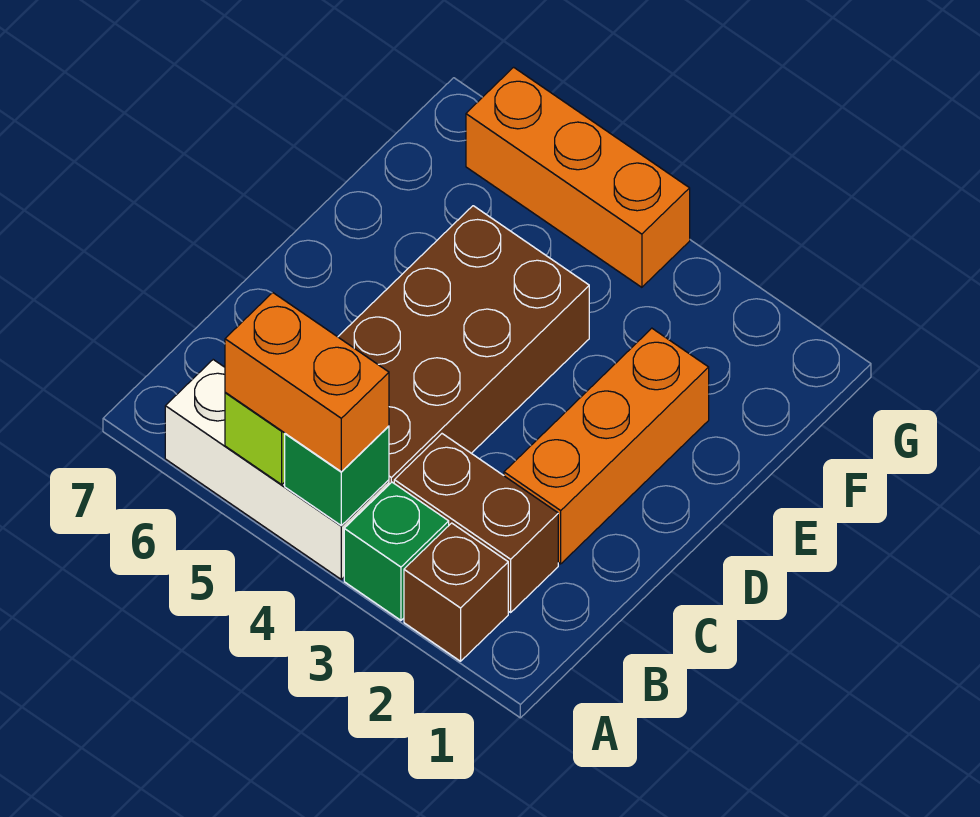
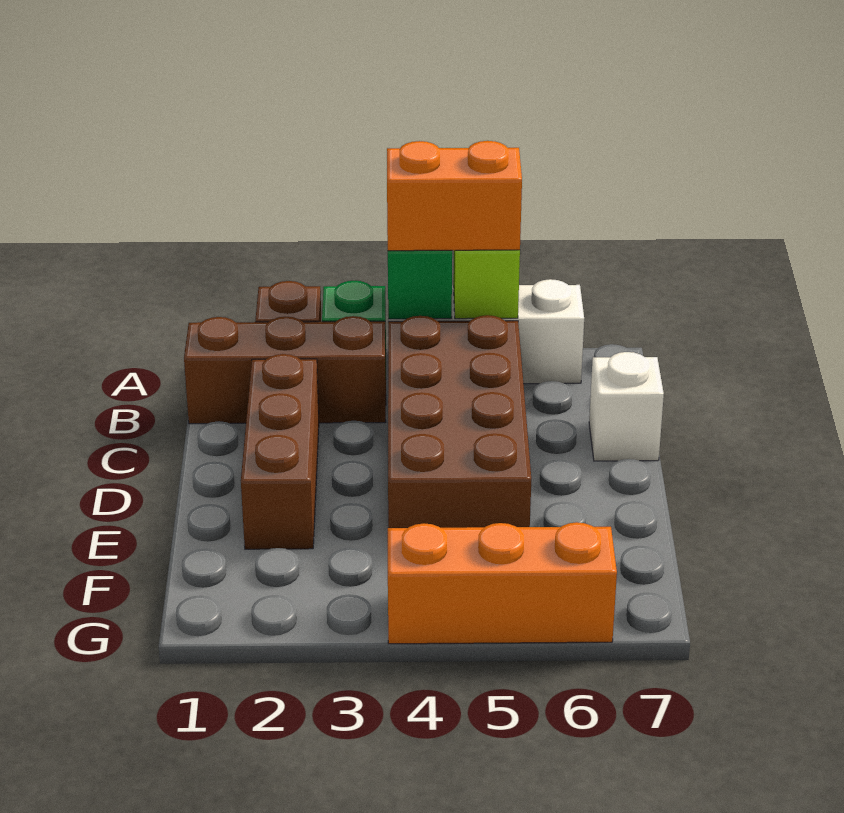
brown 1x2 brick [394,434,558,612] -> brown 1x3 brick [184,316,386,424]
orange 1x3 brick [504,328,709,564] -> brown 1x3 brick [241,354,319,549]
none -> white 1x1 brick [589,352,664,461]

